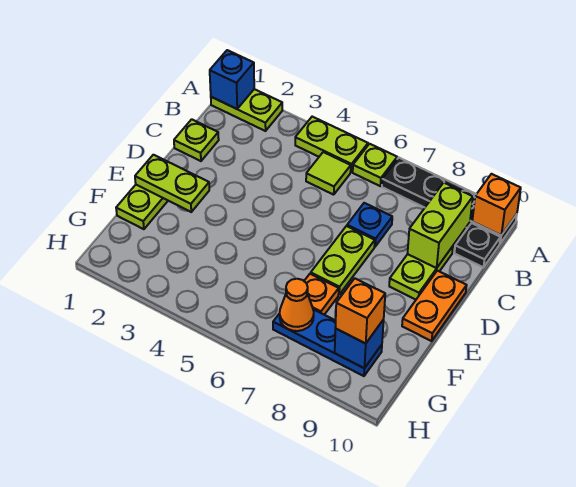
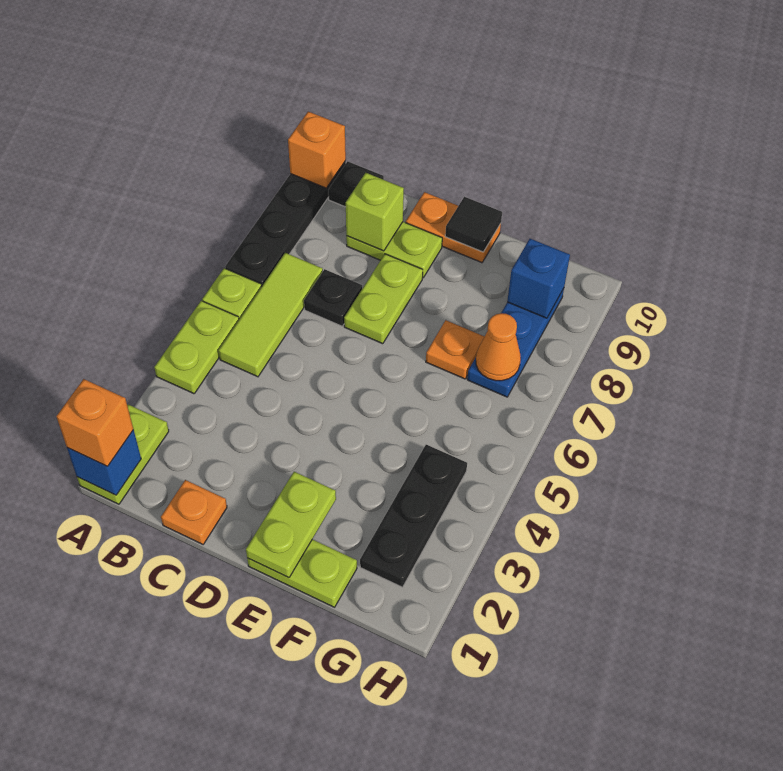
lime 1x1 tile [306,152,351,195] -> lime 1x3 tile [219,253,323,377]
lime 1x2 brick [407,183,473,268] -> lime 1x1 brick [346,173,404,251]
lime 1x1 plate [174,119,219,161] -> orange 1x1 plate [161,480,227,544]
blue 1x1 plate [347,203,392,247] -> black 1x1 plate [304,269,362,326]
lime 1x2 plate [311,226,375,294] -> lime 1x2 plate turned to [344,254,423,344]
none -> black 1x1 tile [445,197,502,252]
none -> black 1x3 plate [360,445,467,587]
orange 1x1 brick [335,278,385,343] -> orange 1x1 brick moved to [56,379,133,466]

